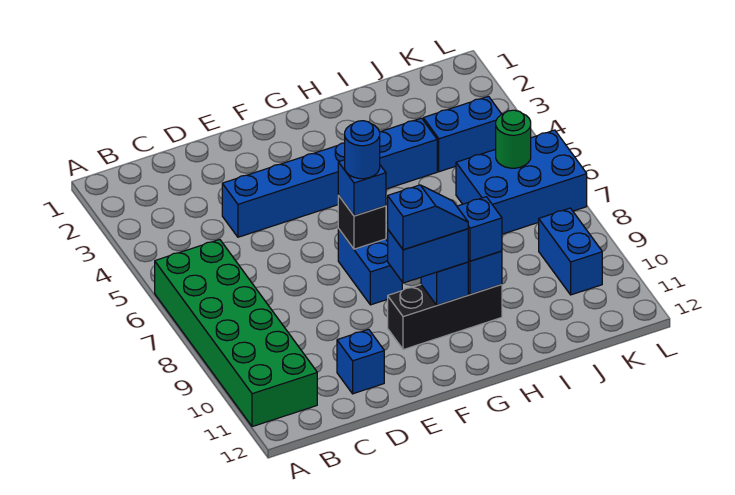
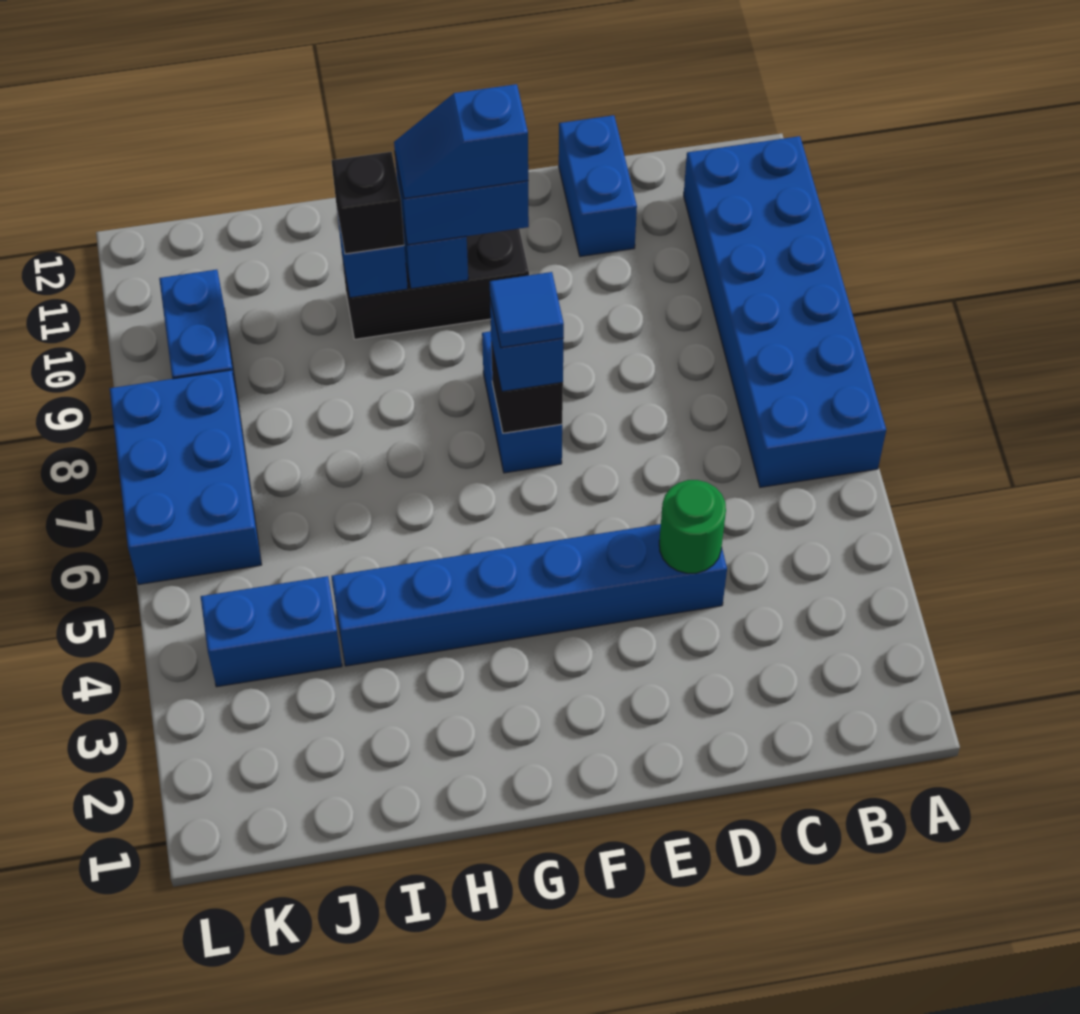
green 2x6 brick [155,240,317,427] -> blue 2x6 brick [684,136,886,487]
blue 1x1 brick [337,329,384,394] -> blue 1x2 brick [559,115,637,257]
blue 1x1 round brick [345,121,380,179] -> blue 1x1 tile [490,272,564,348]
blue 1x1 brick [457,197,502,261] -> black 1x1 brick [331,152,404,254]
blue 2x3 brick [456,130,587,234] -> blue 2x3 brick turned to [110,370,262,585]
green 1x1 round brick [496,110,531,168] -> green 1x1 round brick moved to [659,480,726,573]

